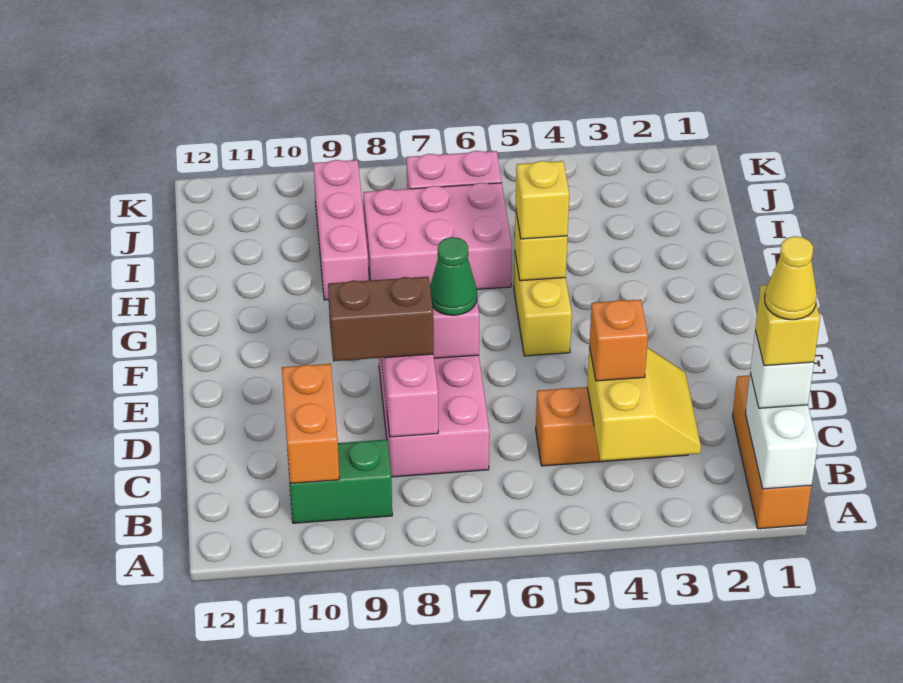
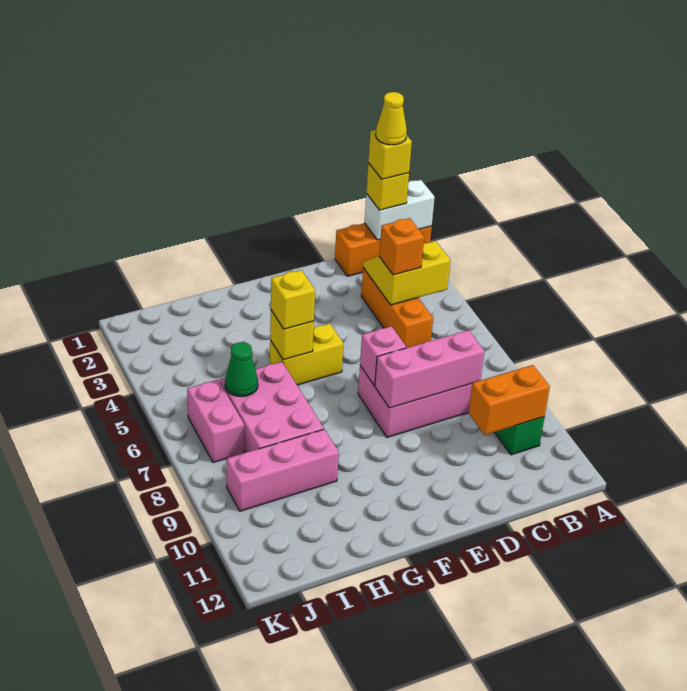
white 1x1 brick [750,330,814,408] -> yellow 1x1 brick [366,163,409,210]
brown 1x2 brick [328,277,433,361] -> none
green 1x1 cone [430,237,477,315] -> green 1x1 cone moved to [225,342,258,397]

